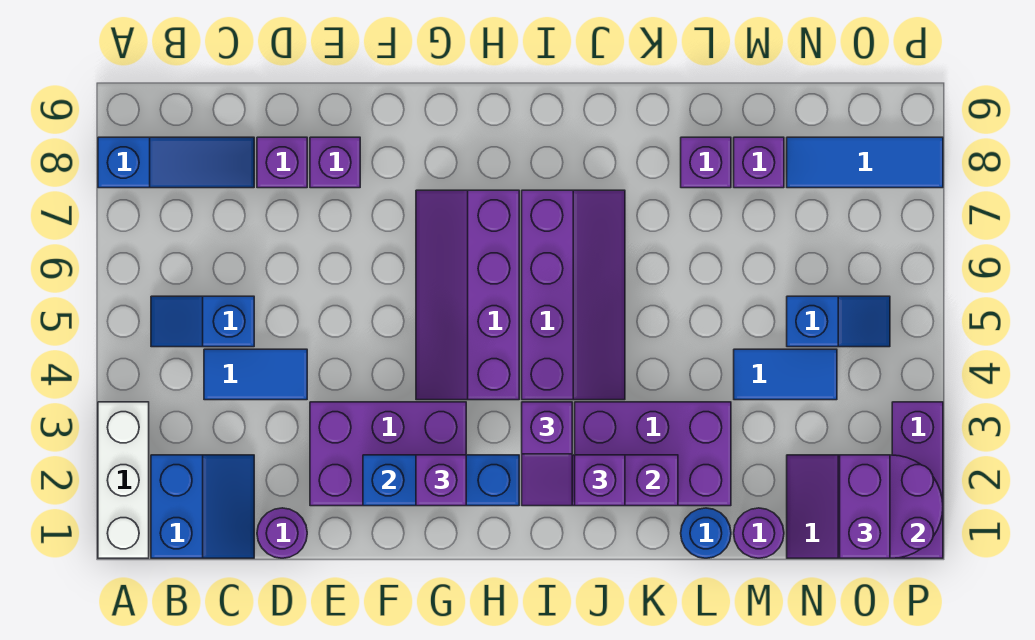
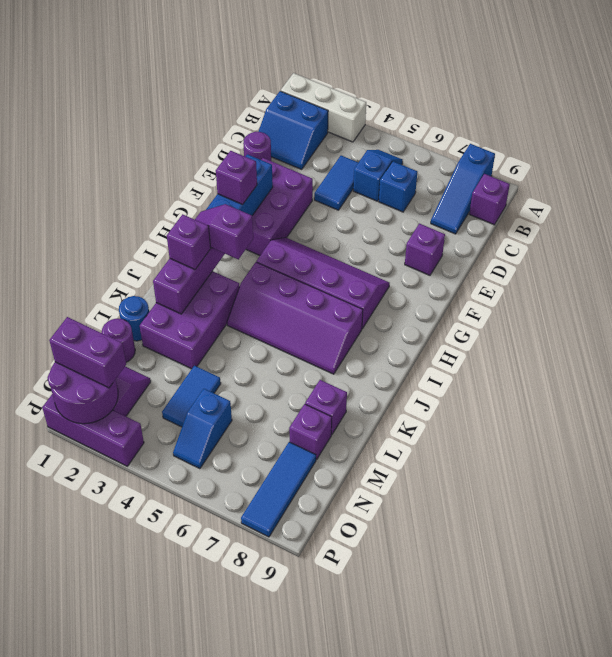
none -> blue 1x1 brick [379,162,417,212]
purple 1x1 brick [257,137,307,188] -> purple 1x1 brick moved to [469,174,510,225]

